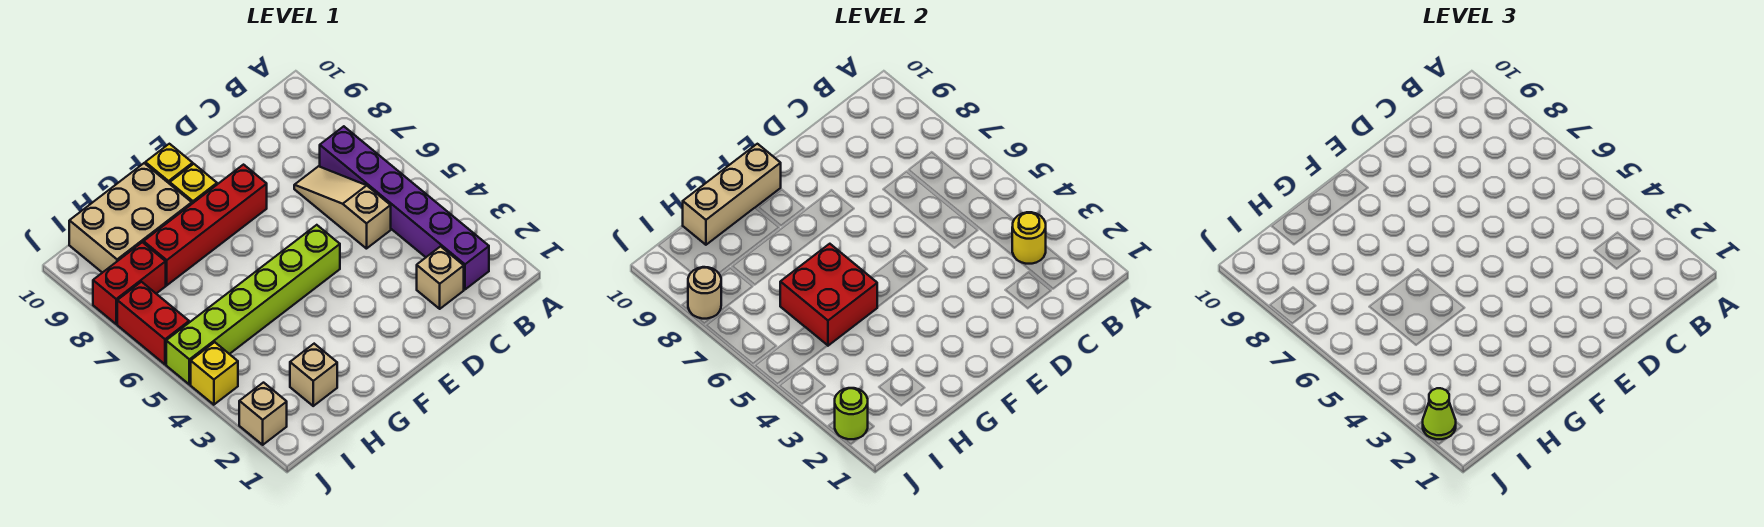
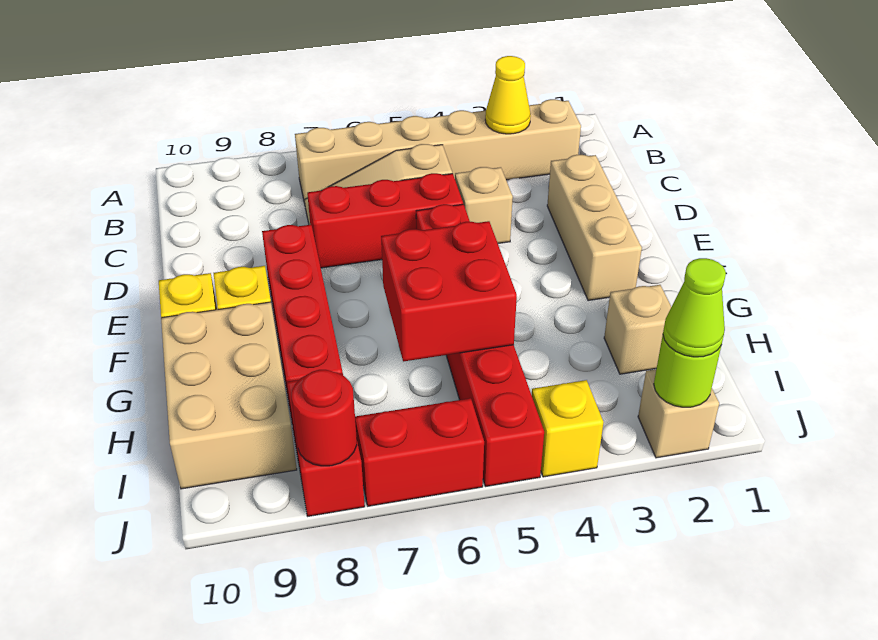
purple 1x6 brick [320,126,489,289] -> tan 1x6 brick [295,99,581,204]
yellow 1x1 round brick [1012,212,1046,264] -> yellow 1x1 cone [485,56,531,134]
tan 1x1 brick [417,246,464,309] -> tan 1x1 brick moved to [455,167,513,243]
none -> red 1x3 brick [307,173,463,268]
lime 1x6 brick [166,225,340,385] -> red 1x6 brick [416,204,544,487]
tan 1x3 brick [683,144,781,245] -> tan 1x3 brick moved to [547,155,642,301]
tan 1x1 round brick [688,267,721,319] -> red 1x1 round brick [292,370,357,466]

